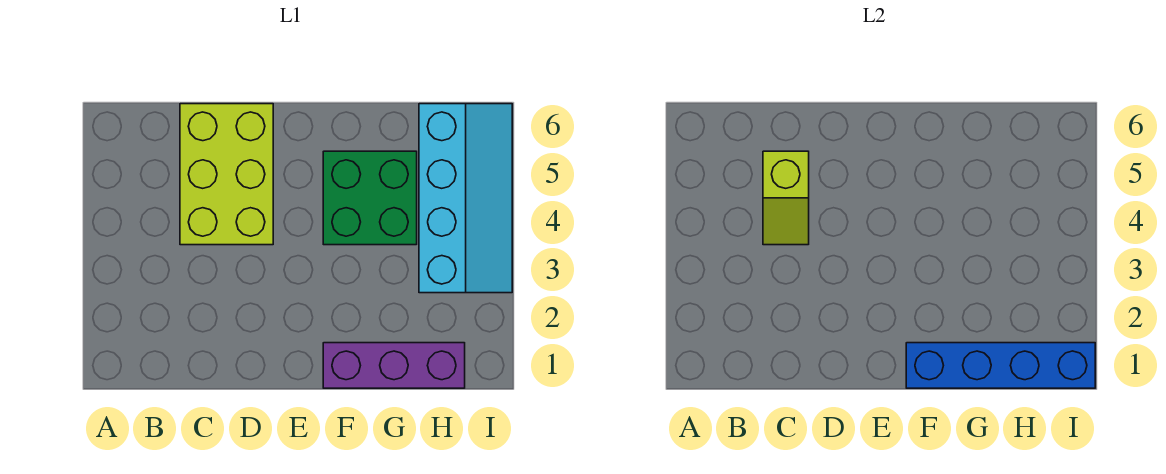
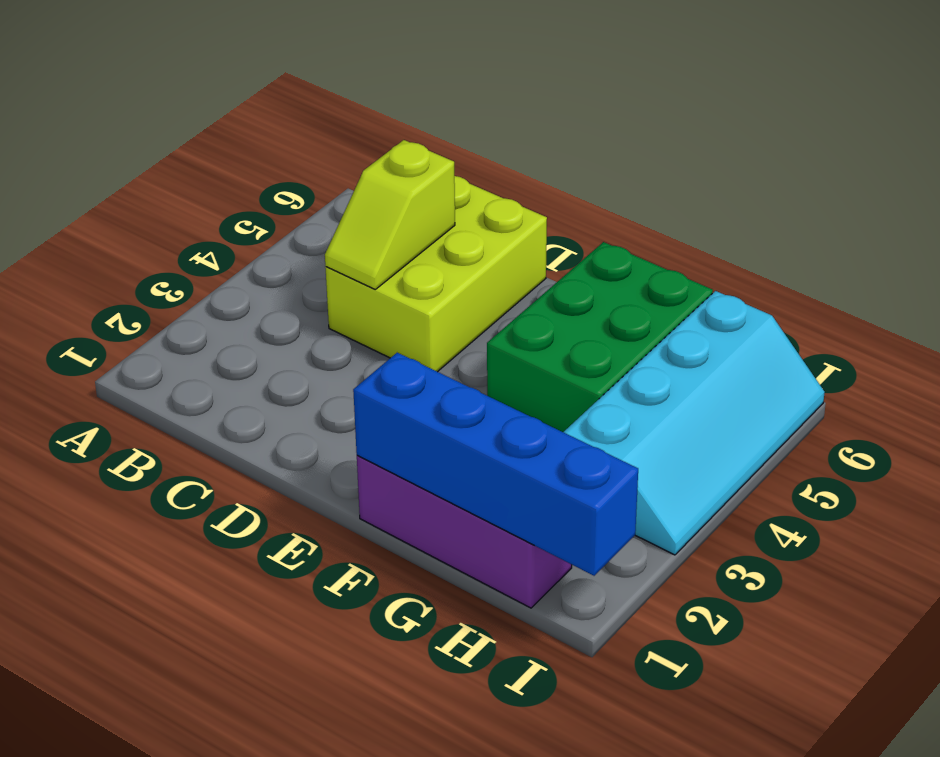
green 2x2 brick [323,151,417,245] -> green 2x3 brick [487,242,713,432]

